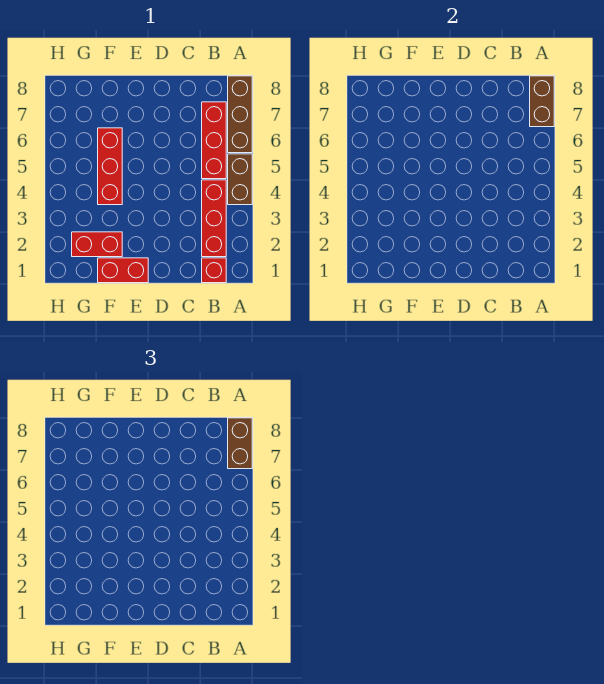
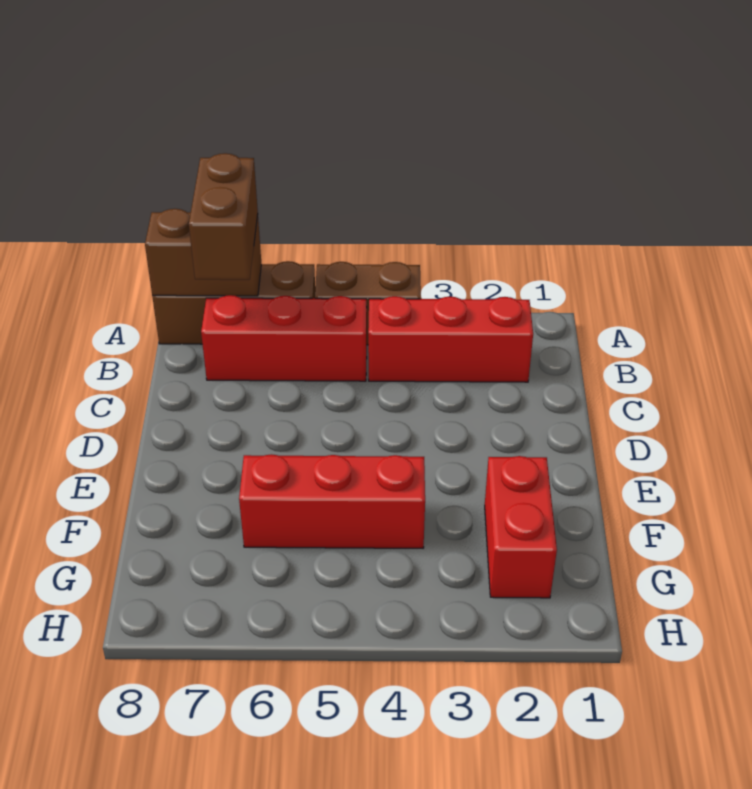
brown 1x2 brick [228,418,252,469] -> brown 1x2 brick turned to [189,153,258,280]
red 1x1 brick [202,258,226,283] -> none
red 1x2 brick [98,258,148,283] -> none

